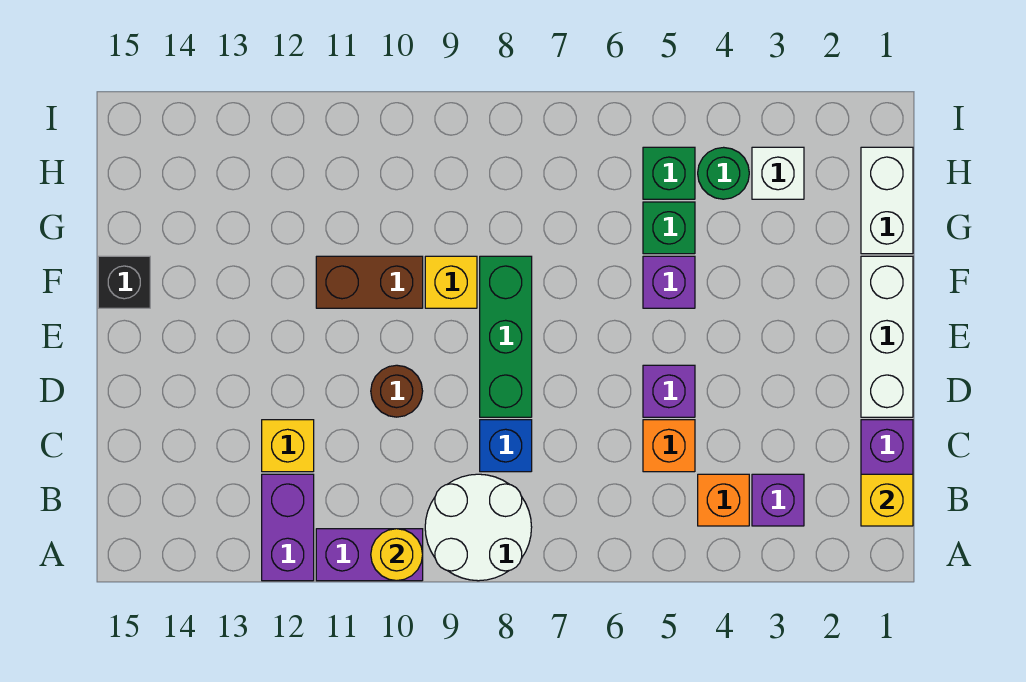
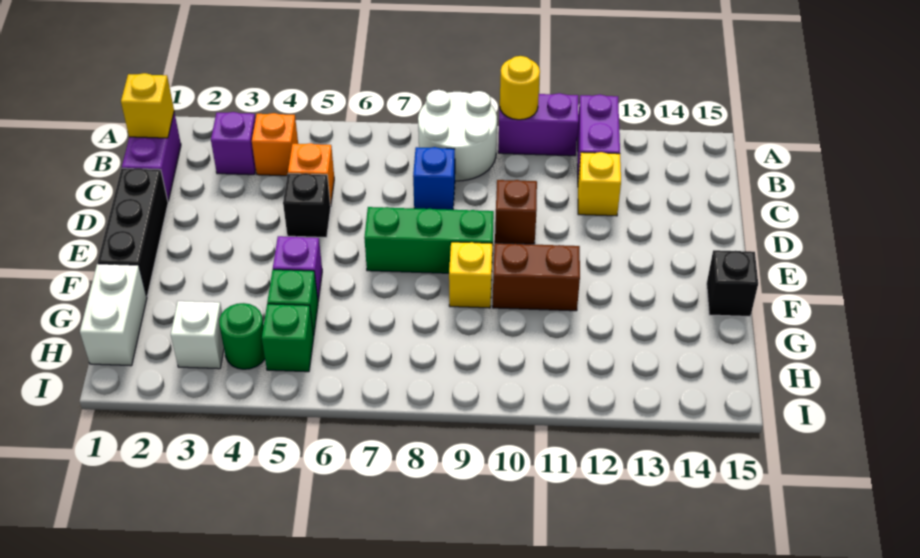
white 1x3 brick [861,256,913,417] -> black 1x3 brick [98,168,168,296]
purple 1x1 brick [643,365,695,417] -> black 1x1 brick [283,173,331,237]
green 1x3 brick [480,256,532,417] -> green 1x3 brick turned to [364,207,494,273]
brown 1x1 round brick [371,365,423,417] -> brown 1x1 brick [495,180,537,244]

